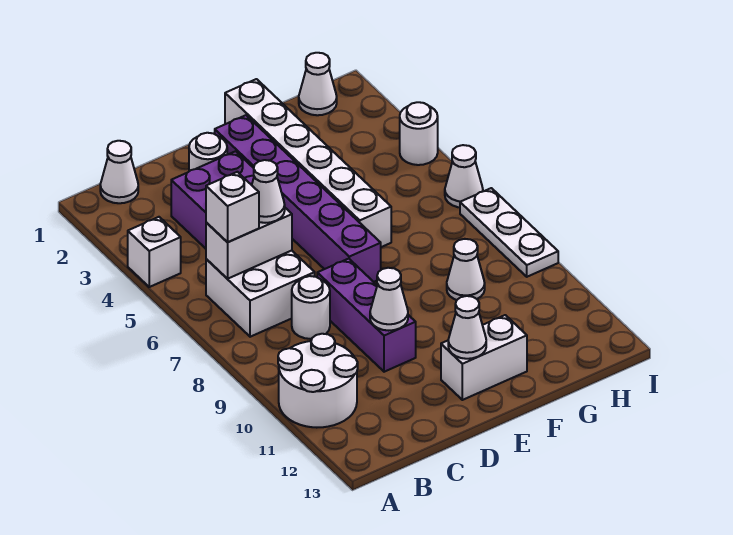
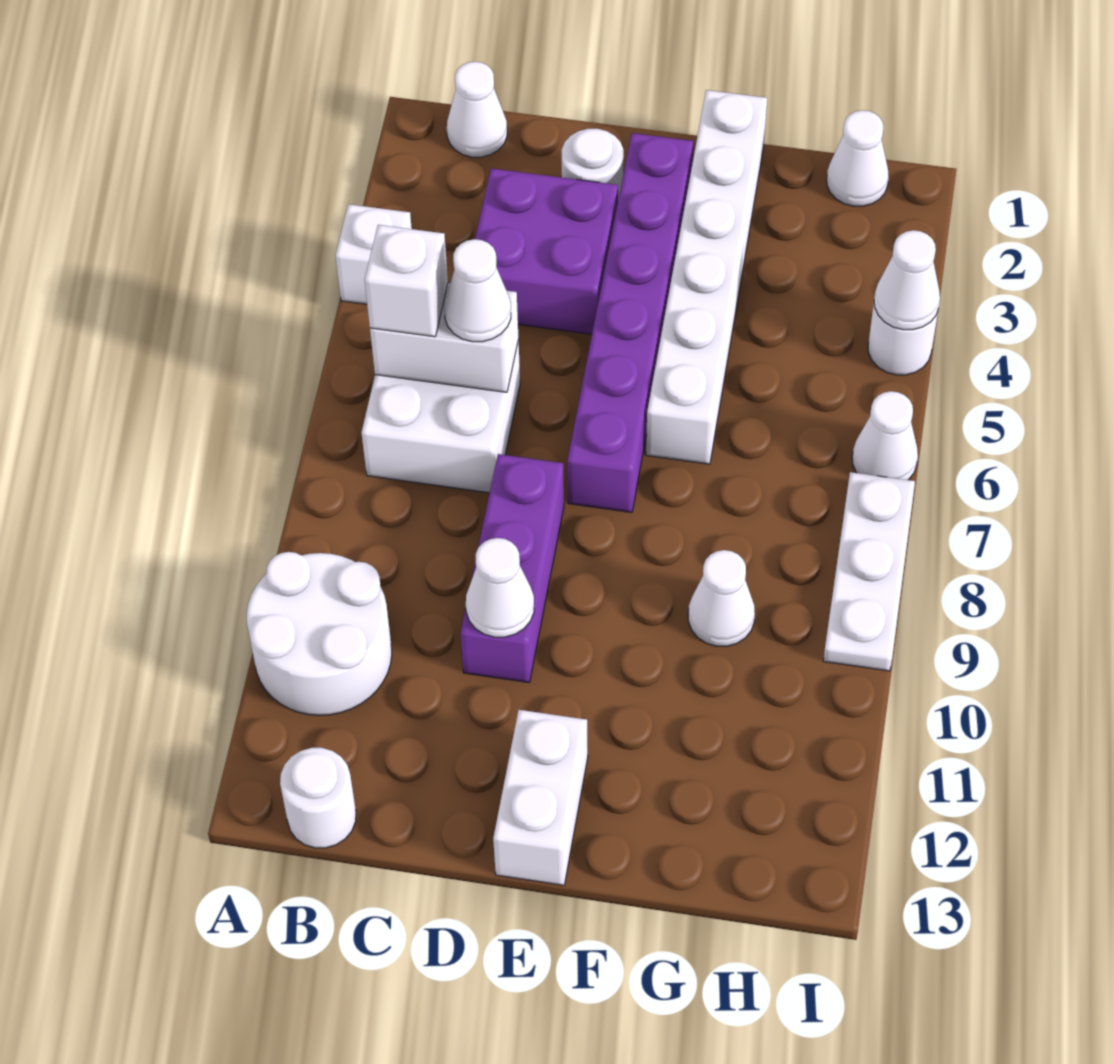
white 1x1 round brick [292,276,330,339] -> white 1x1 round brick moved to [280,748,356,848]
white 1x2 brick [441,315,527,400] -> white 1x2 brick turned to [493,710,588,885]
white 1x1 cone [448,296,486,359] -> white 1x1 cone moved to [874,230,940,330]

